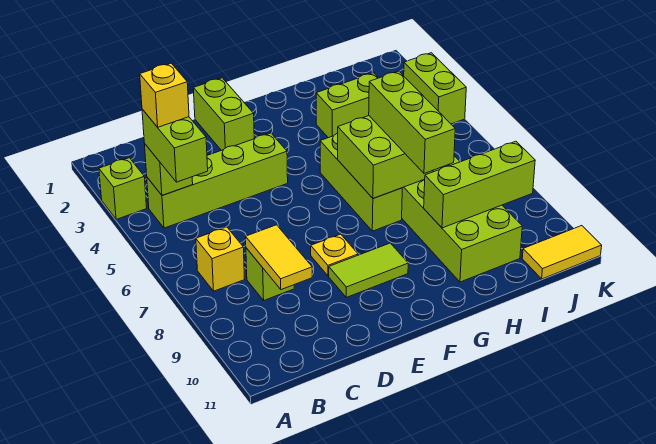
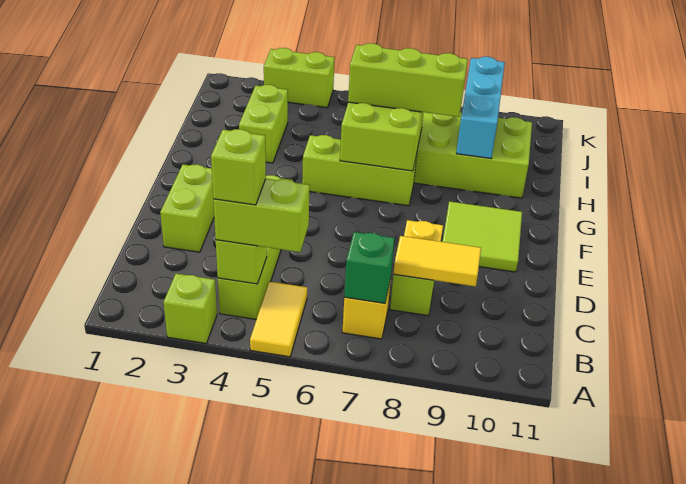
yellow 1x1 brick [140,63,189,127] -> lime 1x1 brick [211,129,266,205]
none -> green 1x1 brick [344,232,395,303]
lime 1x2 brick [193,78,254,150] -> lime 1x2 brick turned to [160,164,214,252]
lime 1x2 tile [329,243,408,297] -> lime 2x2 tile [443,201,522,272]
lime 1x3 brick [424,141,535,228] -> cyan 1x3 brick [456,57,505,158]
yellow 1x2 tile [522,226,602,279] -> yellow 1x2 tile moved to [250,281,307,357]

